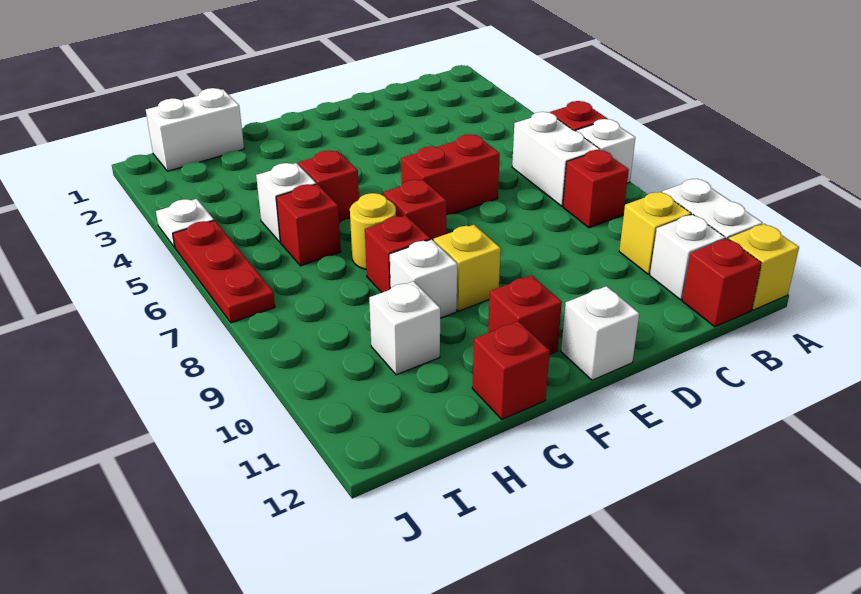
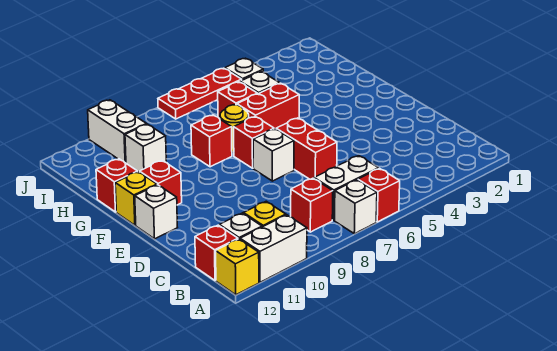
yellow 1x1 brick [434,225,501,311] -> yellow 1x1 brick moved to [115,172,157,225]
red 1x1 brick [298,151,359,223] -> red 1x2 brick [237,83,299,129]
white 1x1 brick [390,239,457,318] -> white 1x1 brick moved to [253,129,294,181]
white 1x2 brick [146,88,244,171] -> white 1x2 brick moved to [88,100,147,163]

